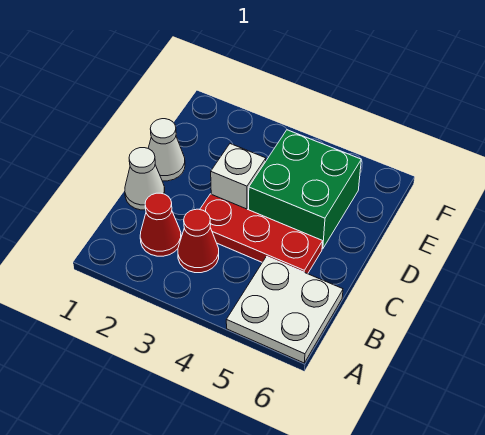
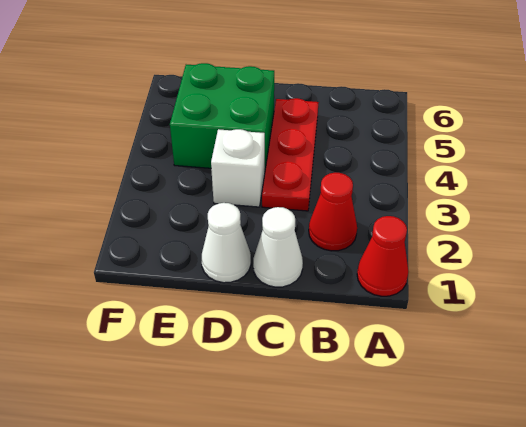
white 2x2 plate [226,257,343,363] -> none
red 1x1 cone [178,209,219,273] -> red 1x1 cone moved to [357,216,408,296]

